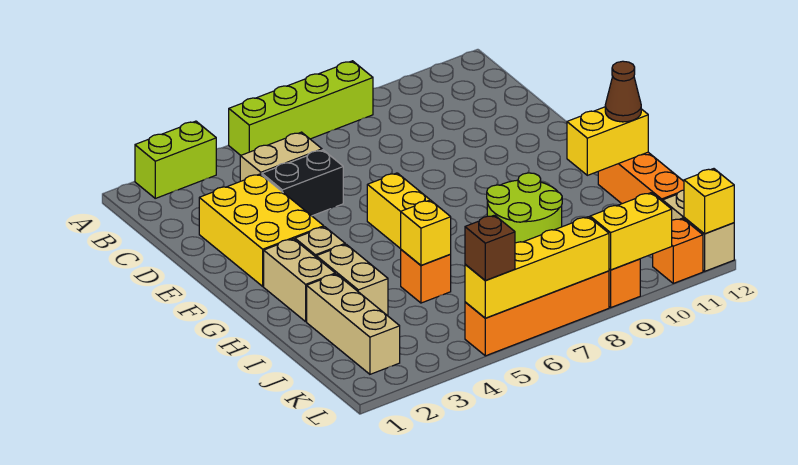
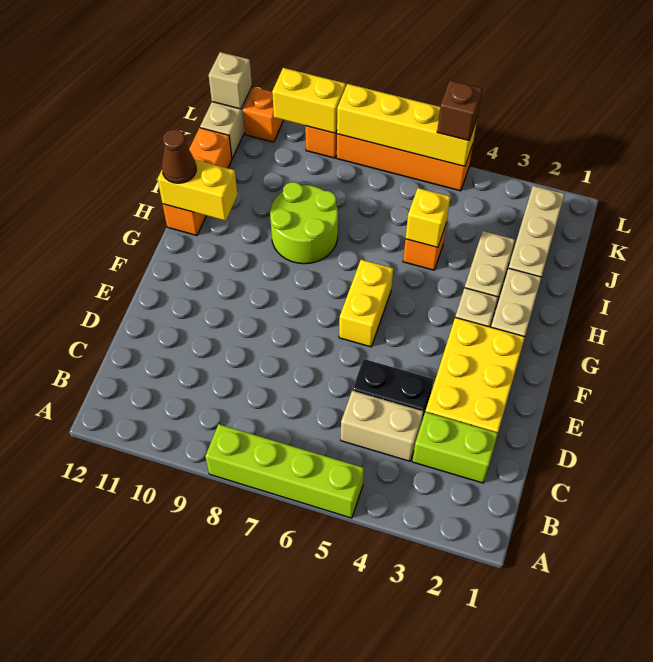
lime 1x2 brick [135,121,216,198] -> lime 1x2 brick moved to [412,412,498,483]
yellow 1x1 brick [684,169,734,234] -> tan 1x1 brick [208,52,252,109]

